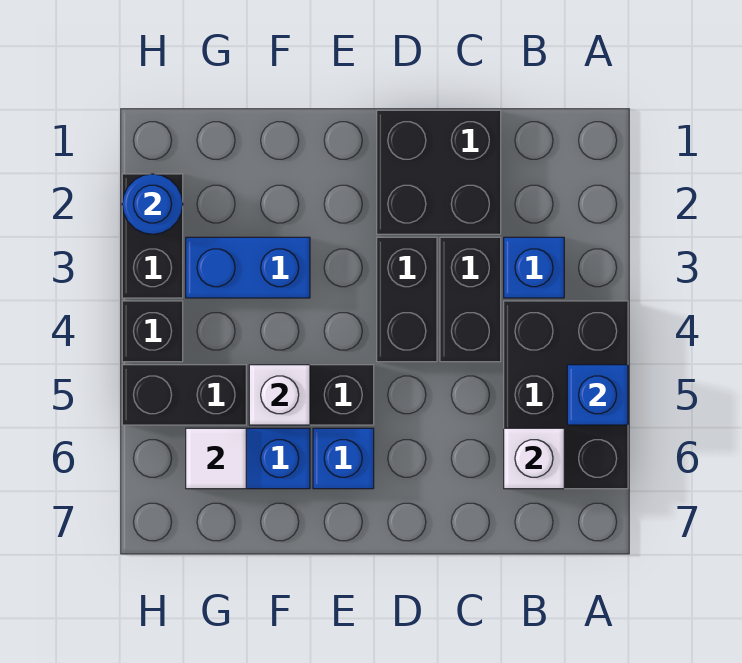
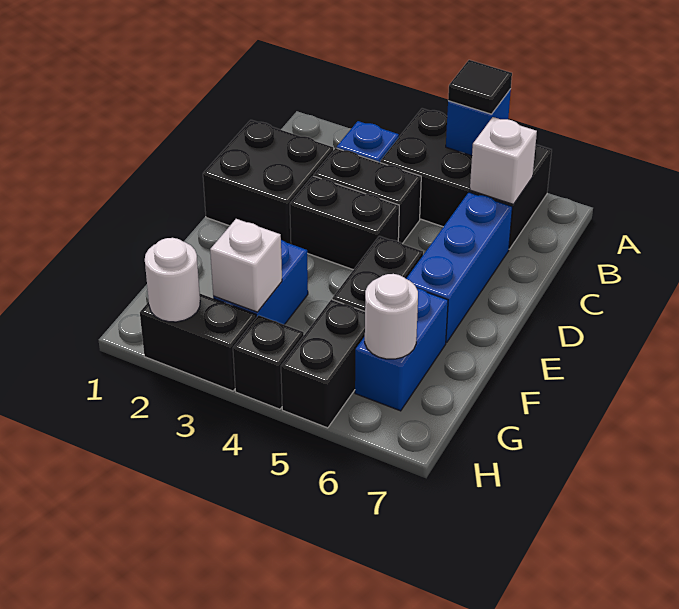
none -> black 1x1 tile [448,60,512,114]
blue 1x1 brick [313,428,374,489] -> blue 1x3 brick [406,192,512,343]
white 1x1 brick [249,365,310,425] -> white 1x1 brick moved to [210,219,282,312]
white 1x1 tile [186,428,246,489] -> white 1x1 round brick [365,274,418,359]
blue 1x1 round brick [122,174,183,234] -> white 1x1 round brick [145,238,200,322]

